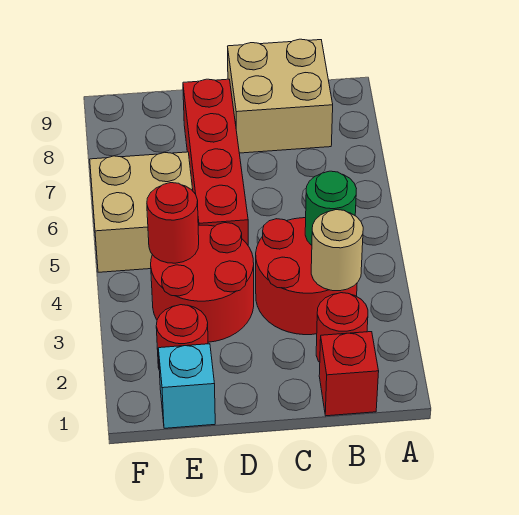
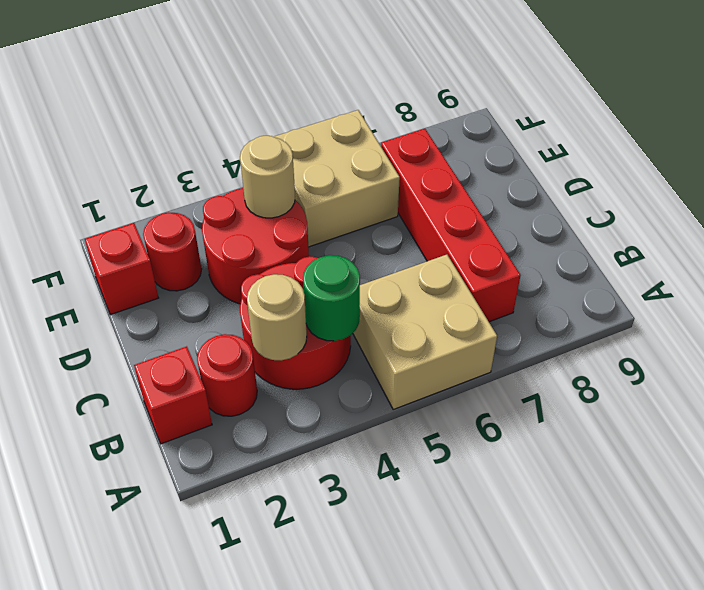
tan 2x2 brick [228,39,333,153] -> tan 2x2 brick moved to [353,255,497,409]
red 1x4 brick [183,79,248,245] -> red 1x4 brick turned to [381,129,521,322]
cyan 1x1 brick [158,344,215,428] -> red 1x1 brick [85,223,158,315]
red 1x1 round brick [147,183,199,263] -> tan 1x1 round brick [240,136,295,218]

